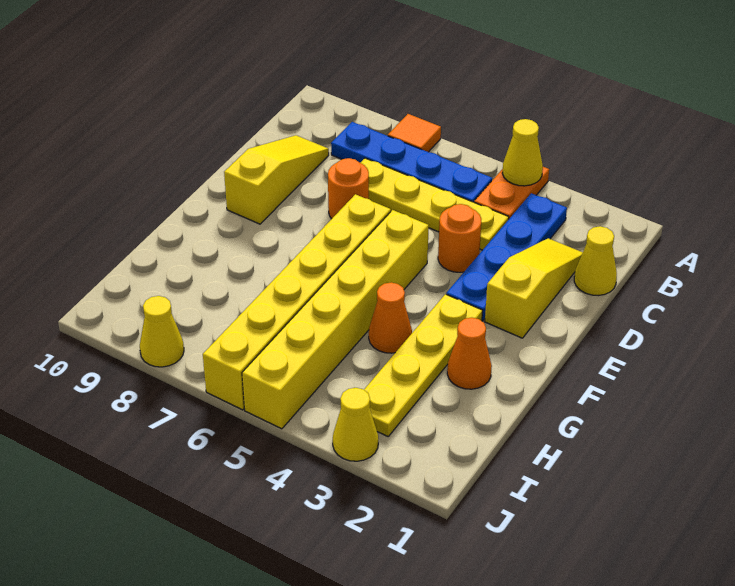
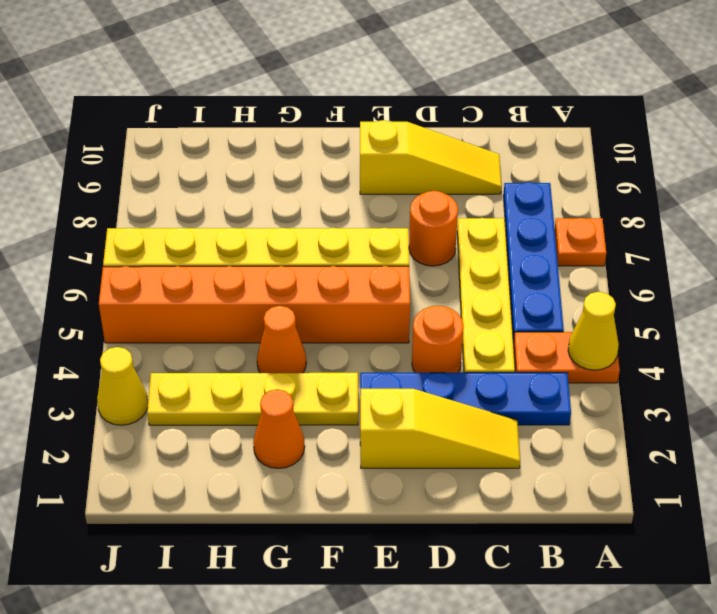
orange 1x1 tile [388,114,441,152] -> orange 1x1 plate [555,218,606,266]
yellow 1x1 cone [574,226,617,296] -> none
yellow 1x6 brick [242,210,429,429] -> orange 1x6 brick [99,266,410,343]
yellow 1x1 cone [140,296,184,367] -> none

